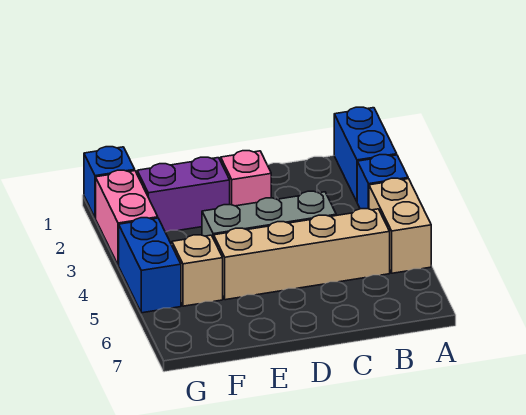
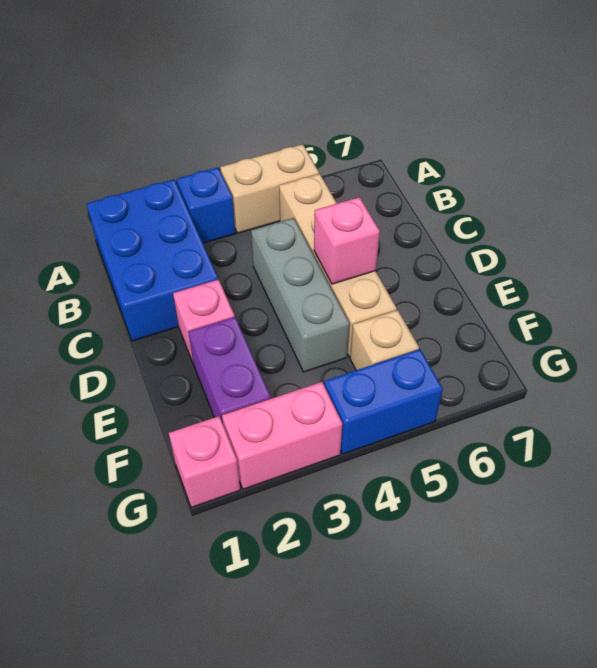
blue 1x2 brick [334,107,397,201] -> blue 2x3 brick [87,180,218,341]
none -> pink 1x1 brick [314,197,380,284]
blue 1x1 brick [84,147,135,218] -> pink 1x1 brick [169,416,240,508]

